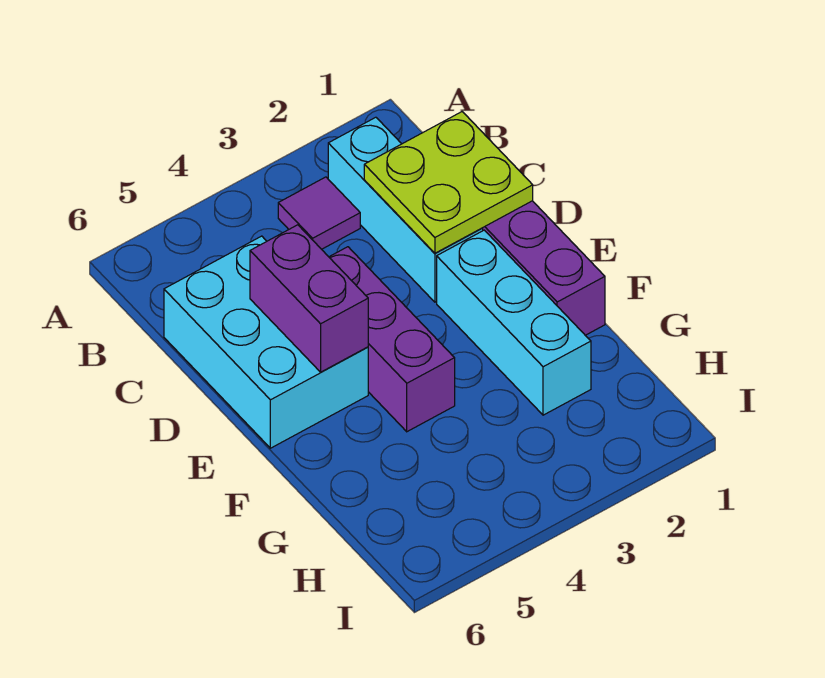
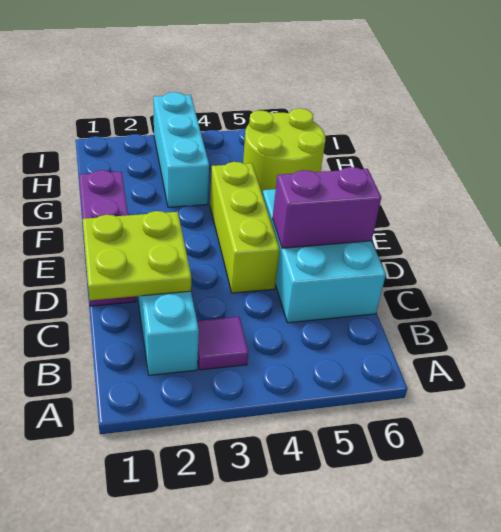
purple 1x3 brick [329,247,455,432] -> lime 1x3 brick [210,162,280,293]
purple 1x2 brick [250,225,368,372] -> purple 1x2 brick turned to [272,167,381,248]
cyan 1x3 brick [437,230,591,415] -> cyan 1x3 brick moved to [153,92,209,207]
none -> lime 2x2 round brick [243,108,325,194]

